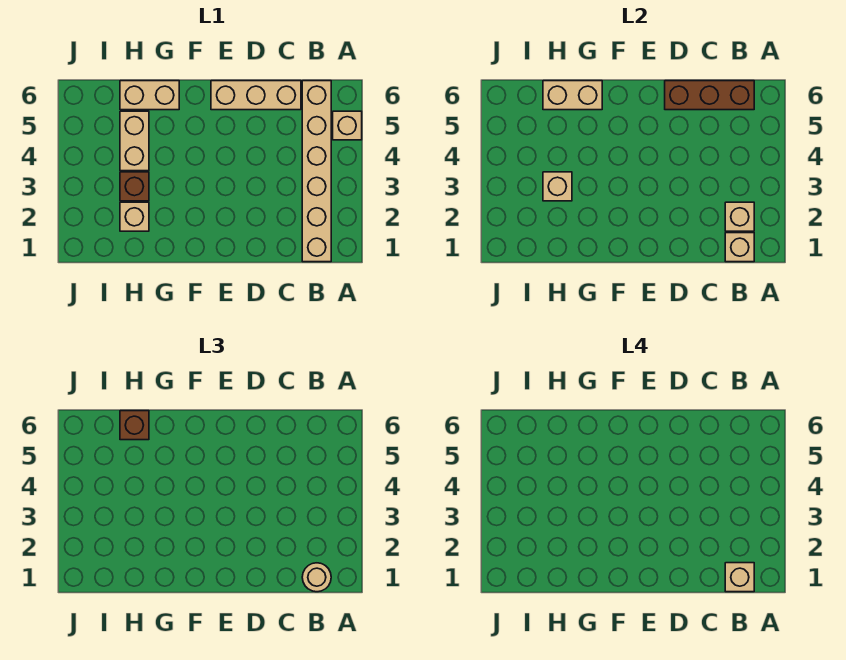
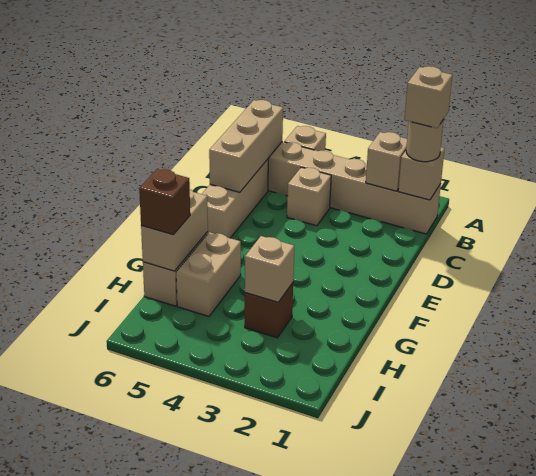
brown 1x3 brick [665,81,754,110] -> tan 1x3 brick [209,100,283,192]
tan 1x1 brick [120,202,149,231] -> tan 1x1 brick moved to [287,167,331,226]
tan 1x2 brick [120,111,149,171] -> tan 1x2 brick turned to [176,232,241,317]

